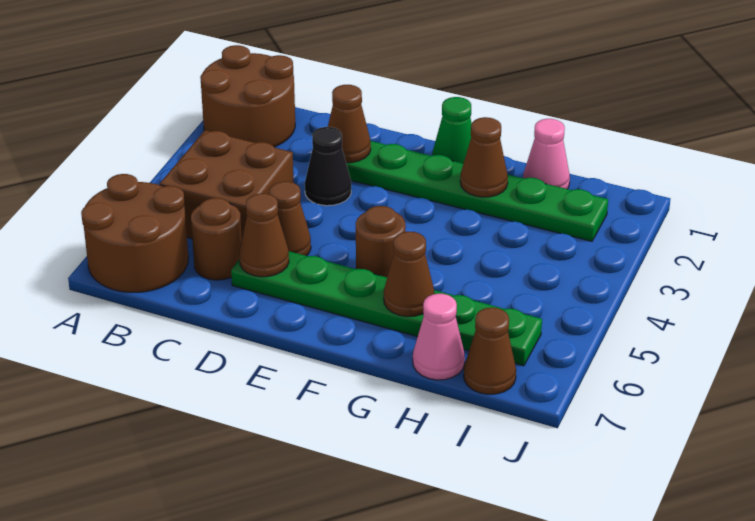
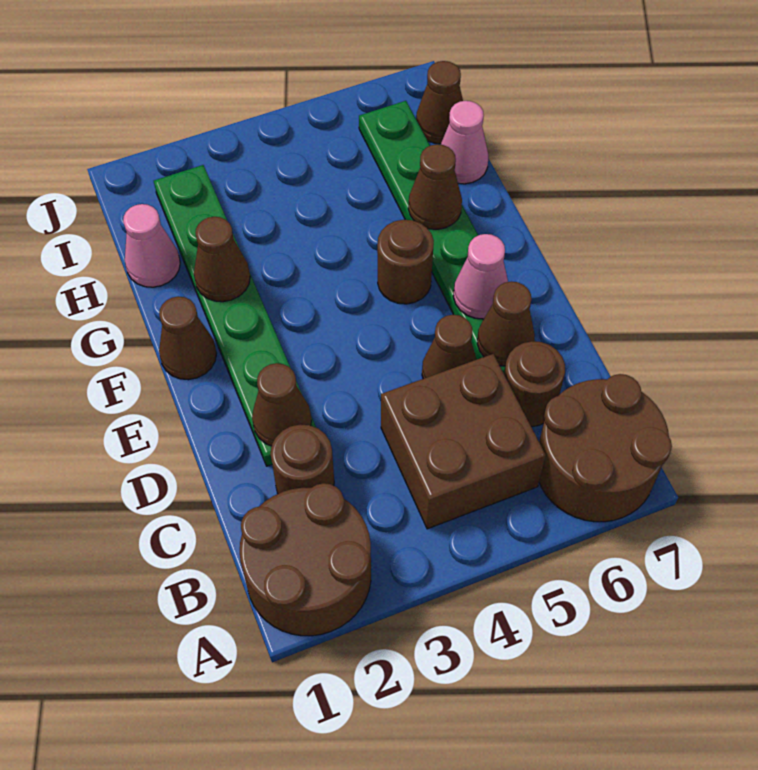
none -> brown 1x1 round brick [271,424,334,494]
black 1x1 cone [305,127,351,206] -> none
none -> pink 1x1 cone [453,234,508,319]
green 1x1 cone [432,97,472,164] -> brown 1x1 cone [159,297,216,380]

